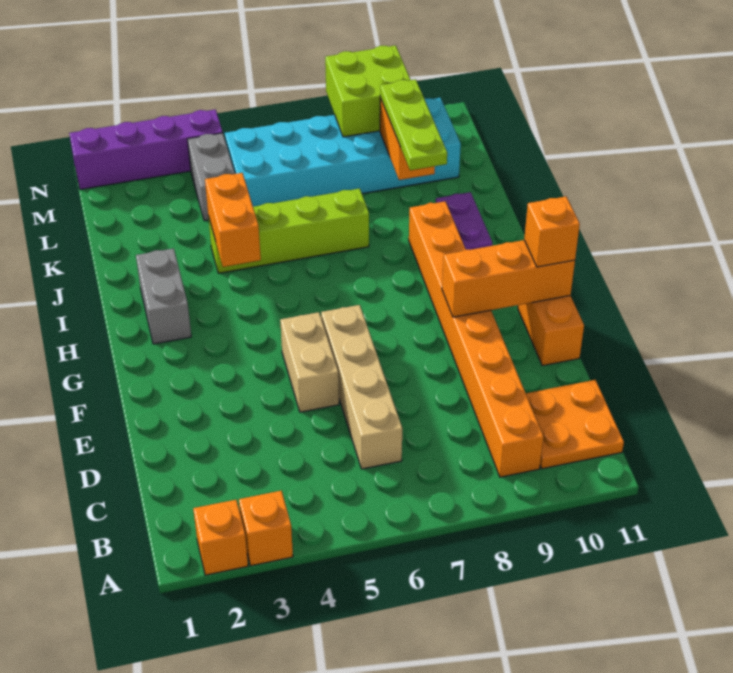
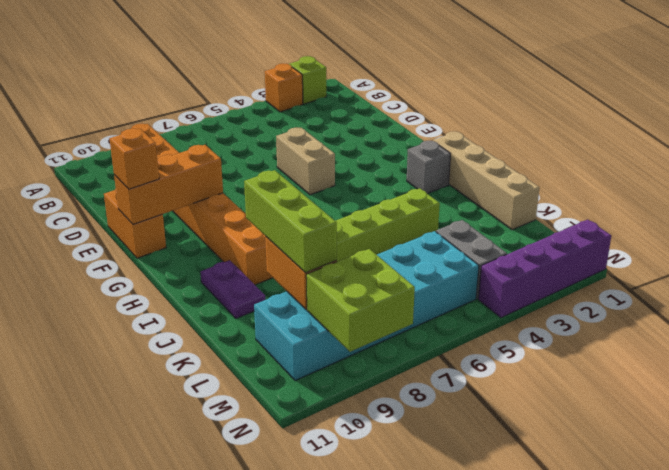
orange 1x1 brick [193,500,248,575] -> lime 1x1 brick [289,56,326,104]
orange 2x2 plate [526,380,624,469] -> none
tan 1x4 brick [321,305,402,469] -> tan 1x4 brick moved to [433,131,540,230]
grey 1x2 brick [136,248,191,344] -> grey 1x1 brick [407,141,451,194]
orange 1x2 brick [205,173,261,267] -> none
lime 1x3 plate [380,79,447,170] -> lime 1x3 brick [244,170,337,273]

